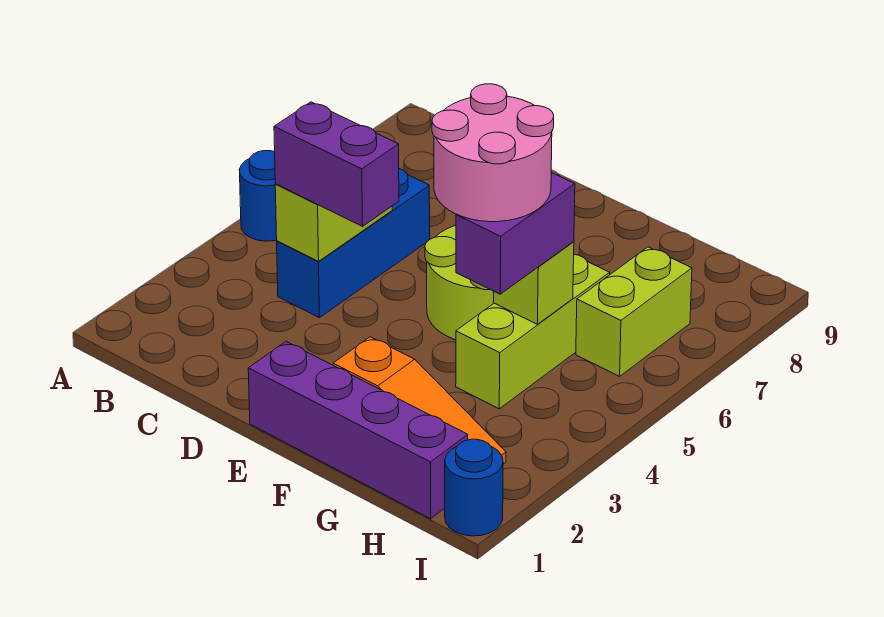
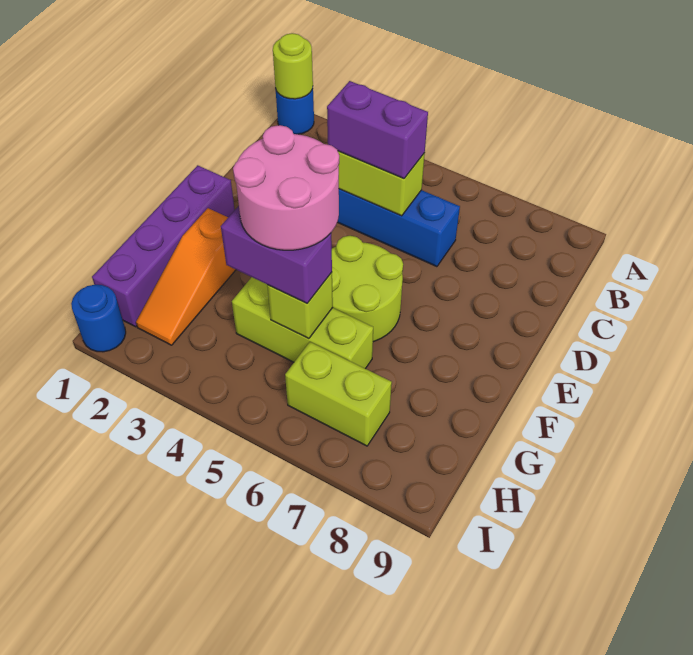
none -> lime 1x1 round brick [273,33,313,99]
blue 1x1 round brick [239,151,277,241] -> blue 1x1 round brick moved to [275,88,314,134]
purple 1x2 brick [274,102,399,226] -> purple 1x2 brick turned to [327,81,428,178]

